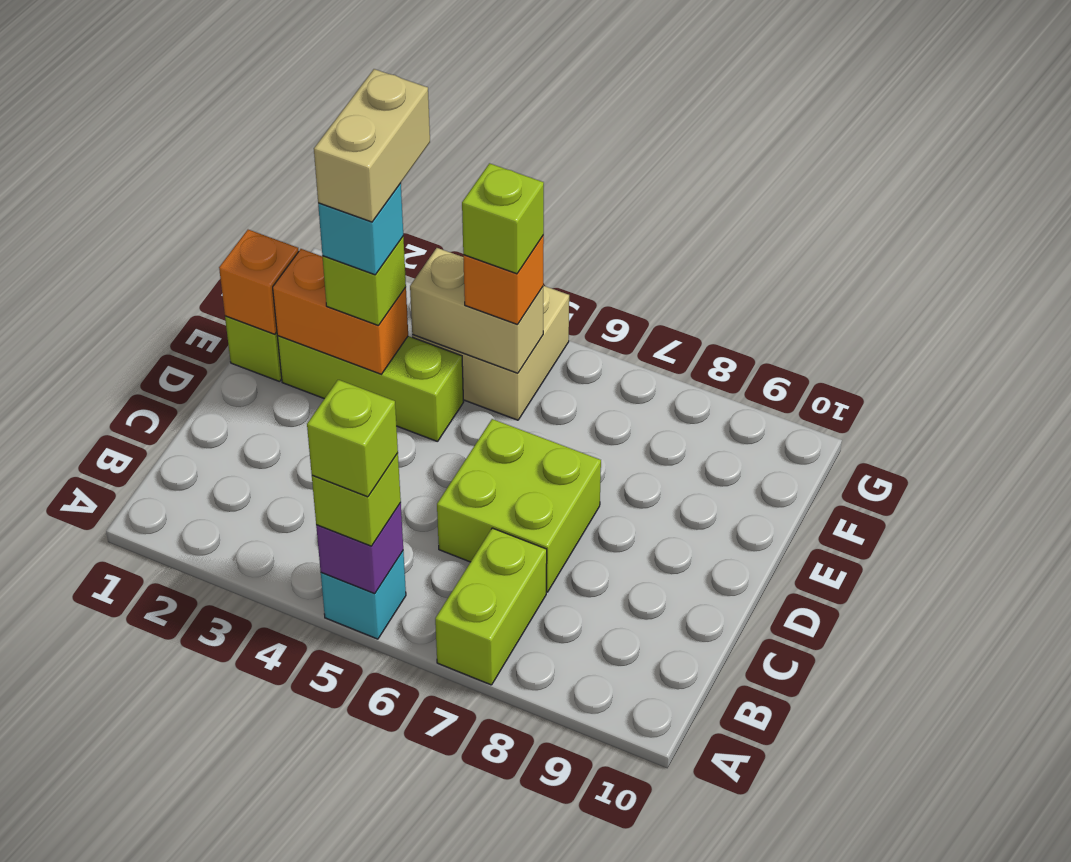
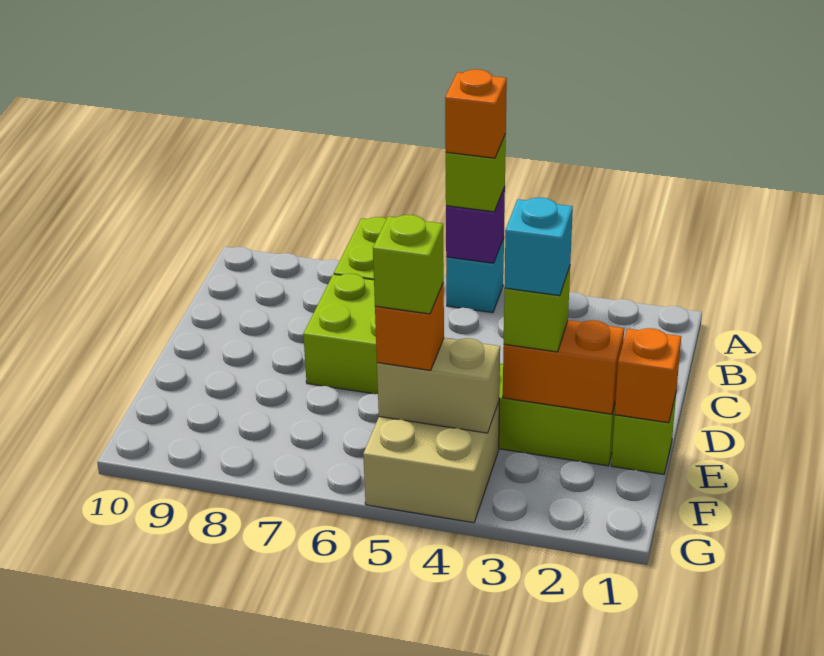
lime 1x1 brick [307,380,398,497] -> orange 1x1 brick [445,69,507,158]
tan 1x2 brick [314,69,430,222] -> none

